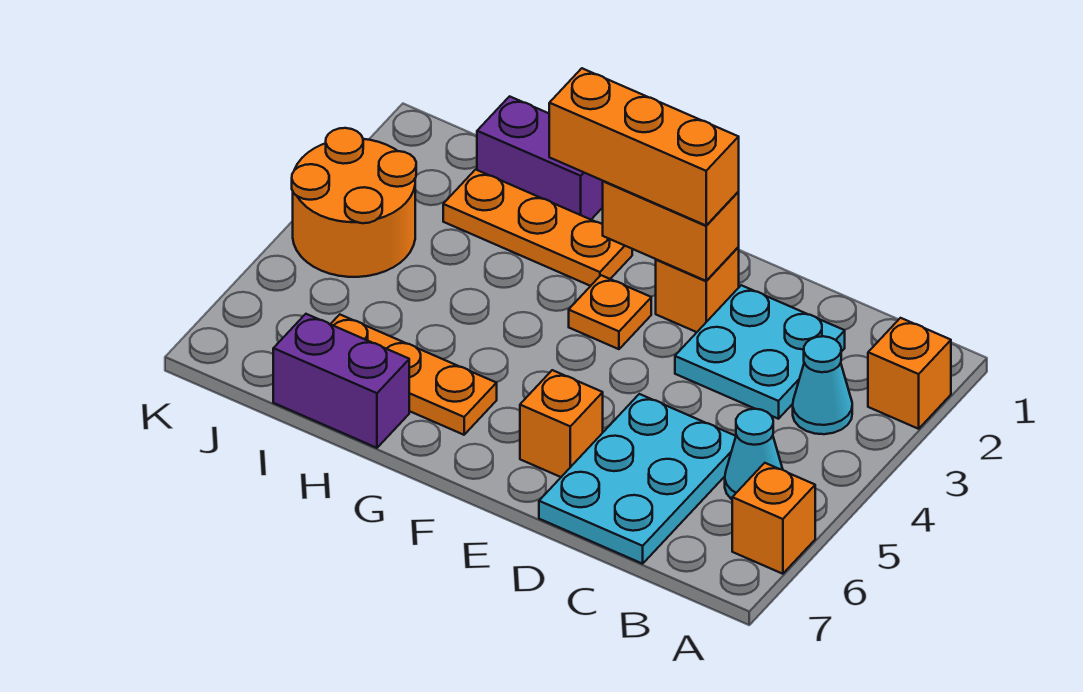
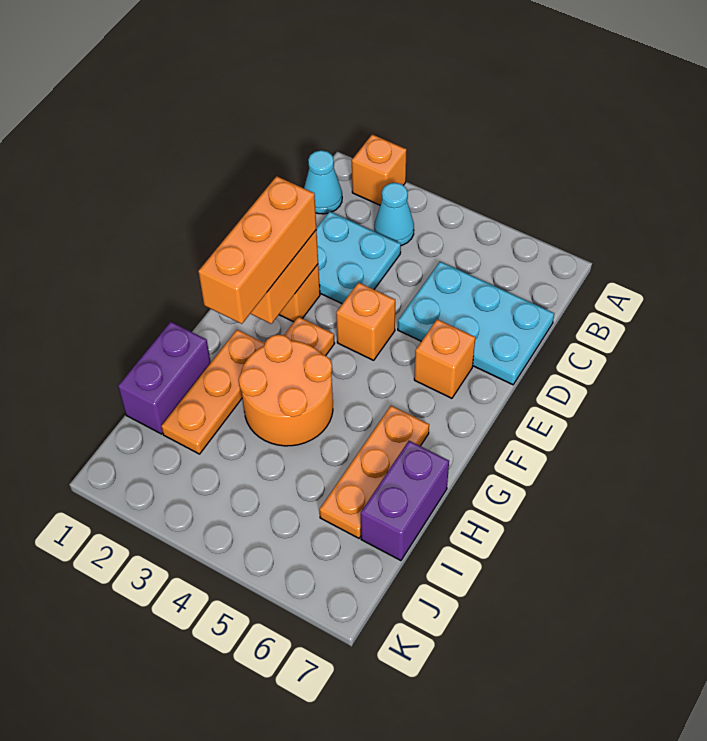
orange 1x1 brick [732,463,815,574] -> orange 1x1 brick moved to [336,283,395,360]
cyan 1x1 cone [725,409,783,499] -> cyan 1x1 cone moved to [304,150,342,214]
orange 2x2 round brick [292,128,416,277] -> orange 2x2 round brick moved to [239,335,333,446]

